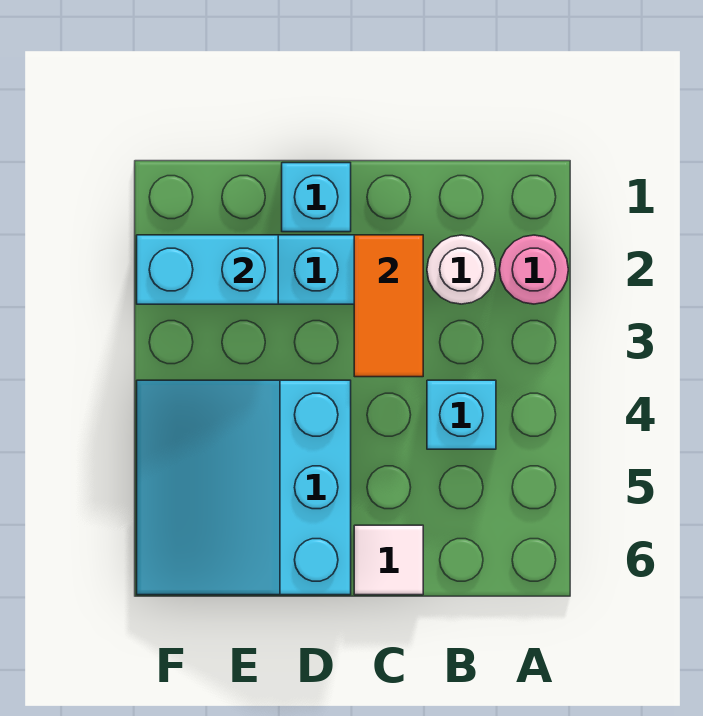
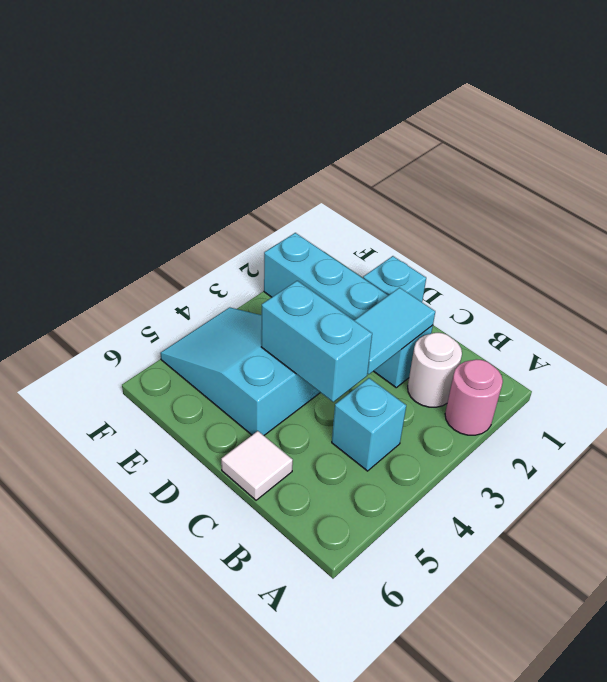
orange 1x2 tile [354,235,423,377] -> cyan 1x2 tile [354,288,435,374]
cyan 3x3 slope [137,380,351,595] -> cyan 2x3 slope [160,307,320,435]
cyan 1x2 brick [137,235,278,304] -> cyan 1x2 brick moved to [261,281,372,402]

